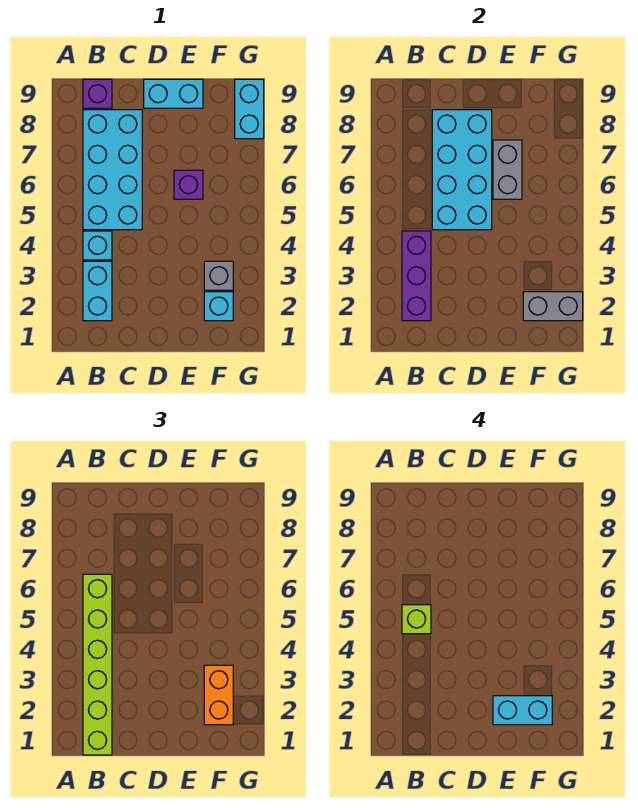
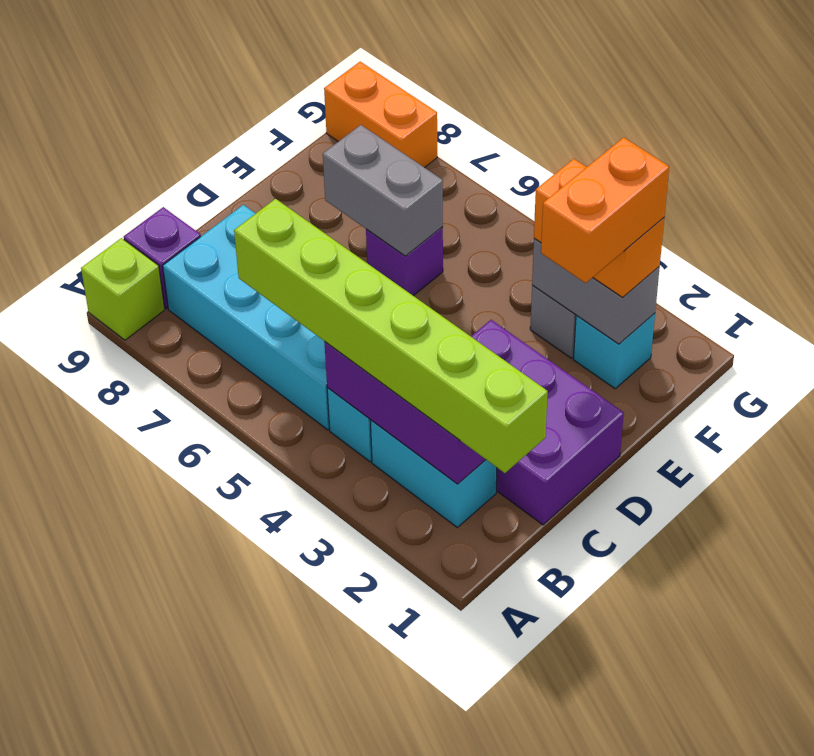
lime 1x1 brick [402,605,431,634] -> lime 1x1 brick moved to [81,238,165,340]
none -> purple 2x3 brick [471,320,624,525]
cyan 2x4 brick [432,110,492,230] -> none
cyan 1x2 brick [144,79,203,108] -> none
cyan 1x2 brick [493,696,552,725] -> orange 1x2 brick [541,137,669,283]
grey 1x2 brick [523,292,583,321] -> grey 1x2 brick turned to [532,238,660,344]
cyan 1x2 brick [235,79,264,139] -> orange 1x2 brick [324,62,437,168]

